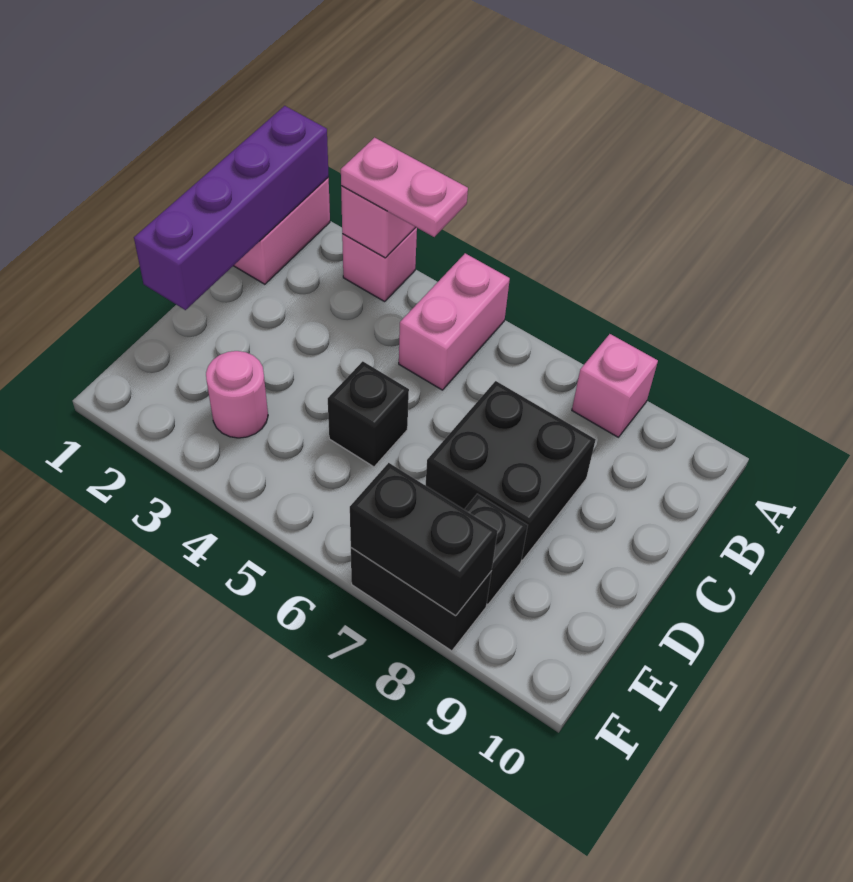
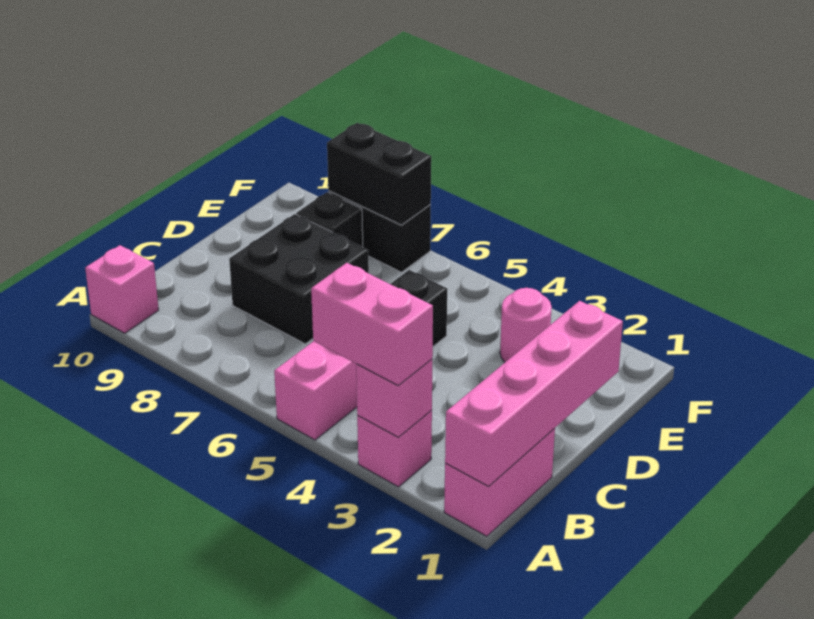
purple 1x4 brick [134,106,329,310] -> pink 1x4 brick [445,301,623,486]
pink 1x2 plate [341,138,468,237] -> pink 1x2 brick [311,263,433,385]
pink 1x1 brick [572,334,658,437] -> pink 1x1 brick moved to [85,245,159,333]

